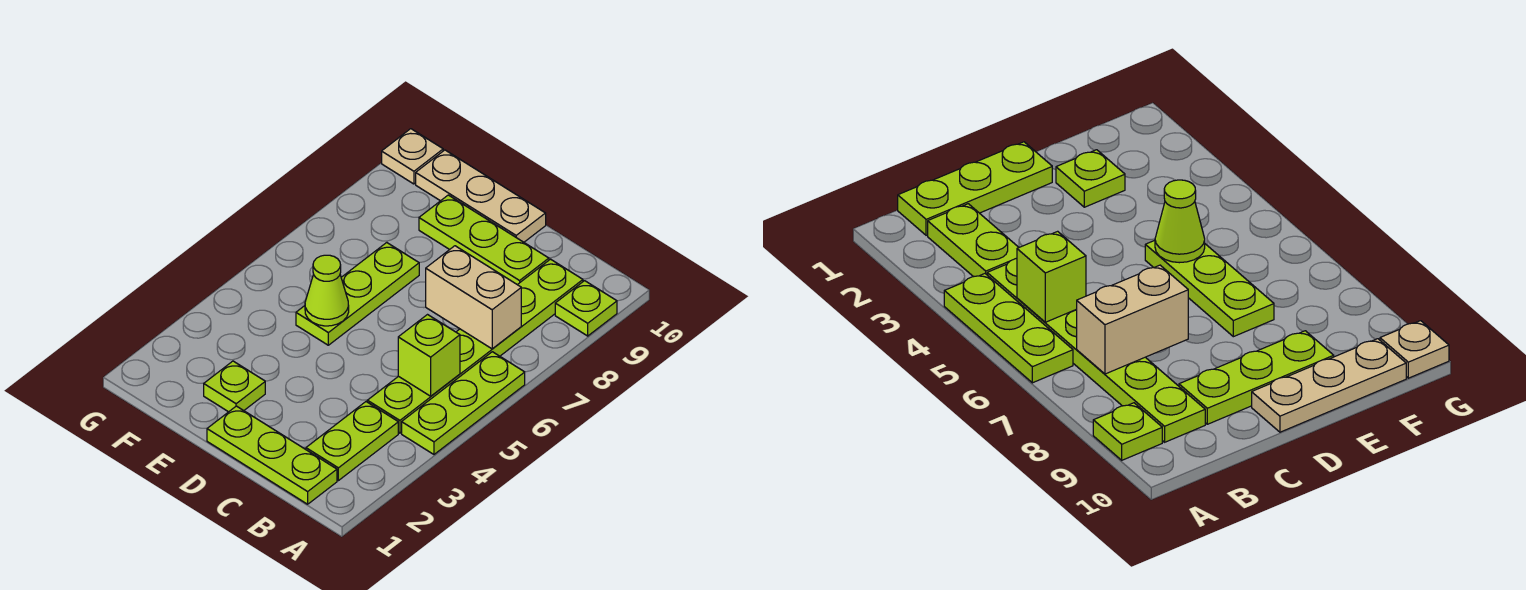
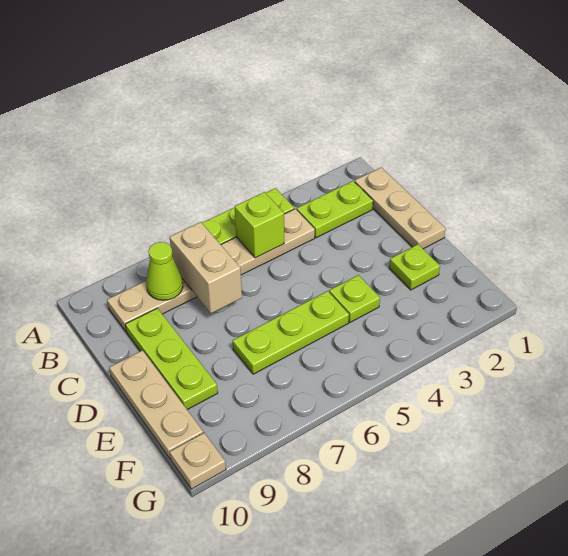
lime 1x1 plate [555,281,617,336] -> lime 1x1 plate moved to [329,275,380,322]
lime 1x3 plate [207,406,337,504] -> tan 1x3 plate [355,168,446,249]
lime 1x6 plate [367,259,583,433] -> tan 1x6 plate [107,209,315,332]
lime 1x1 cone [305,255,349,326] -> lime 1x1 cone moved to [146,242,183,300]

